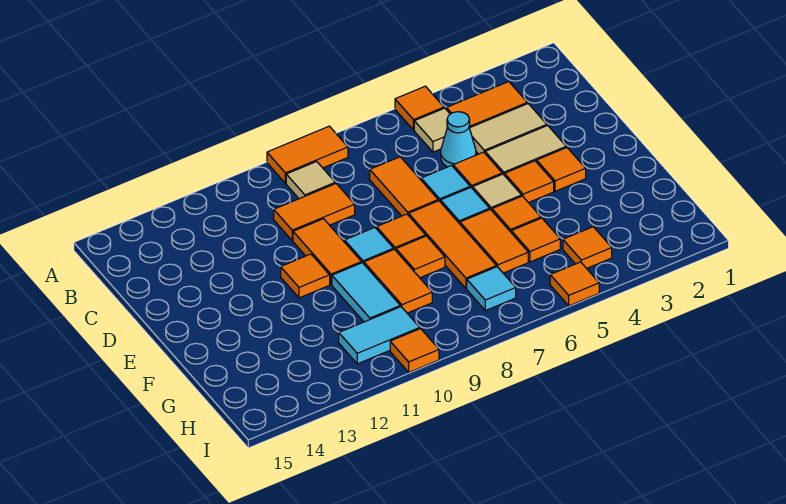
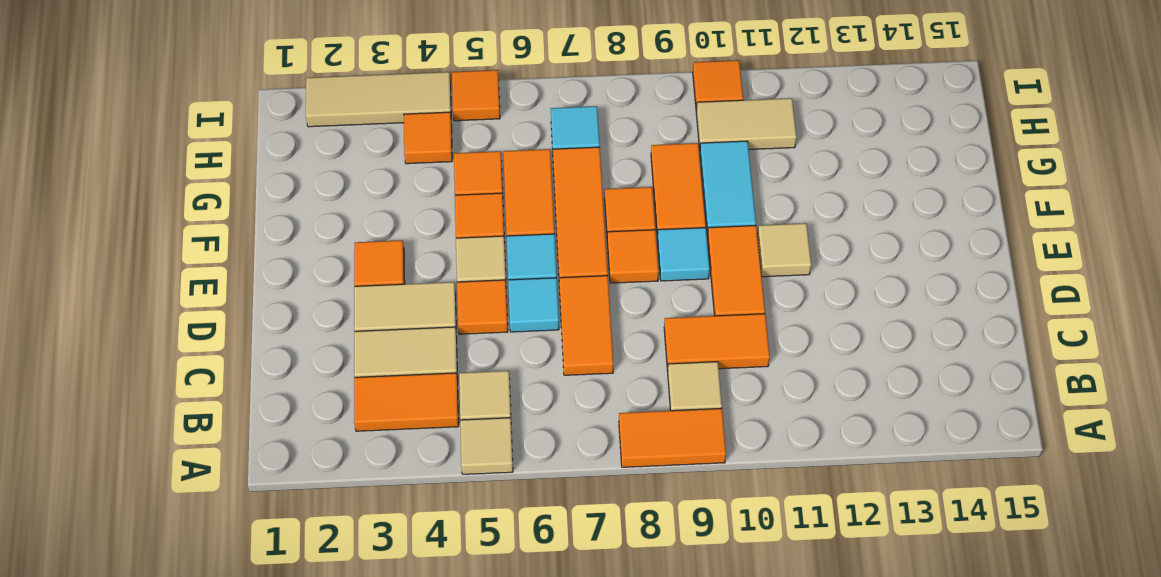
orange 1x1 tile [395,86,444,130] -> tan 1x1 tile [460,418,513,474]
cyan 1x1 cone [441,112,476,167] -> none
orange 1x1 tile [505,161,554,203] -> none
orange 1x1 tile [281,254,330,298] -> tan 1x1 tile [757,223,811,277]
cyan 1x2 tile [339,307,420,364] -> tan 1x2 tile [696,98,797,149]
none -> tan 1x3 tile [306,72,451,127]

